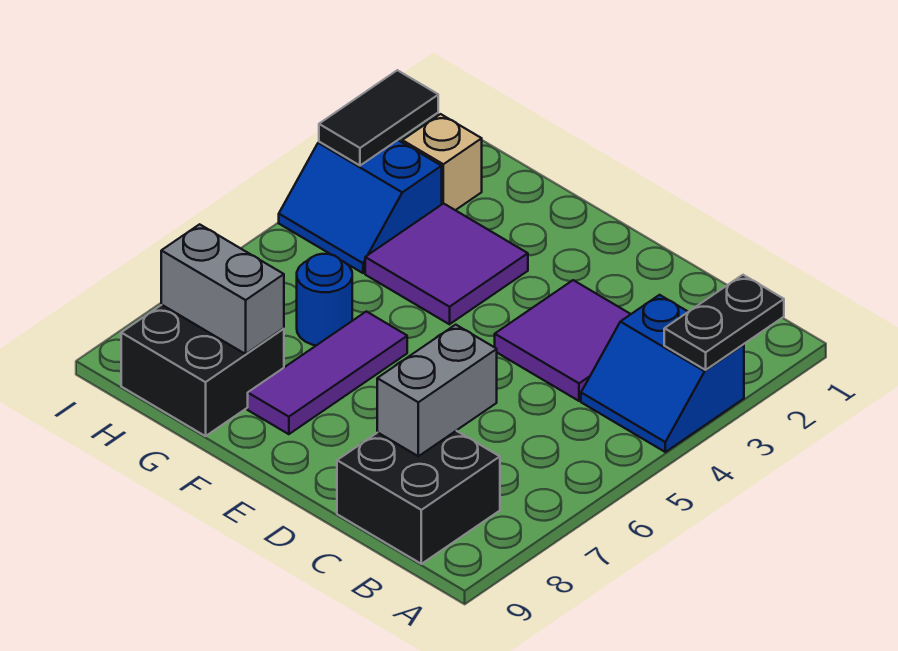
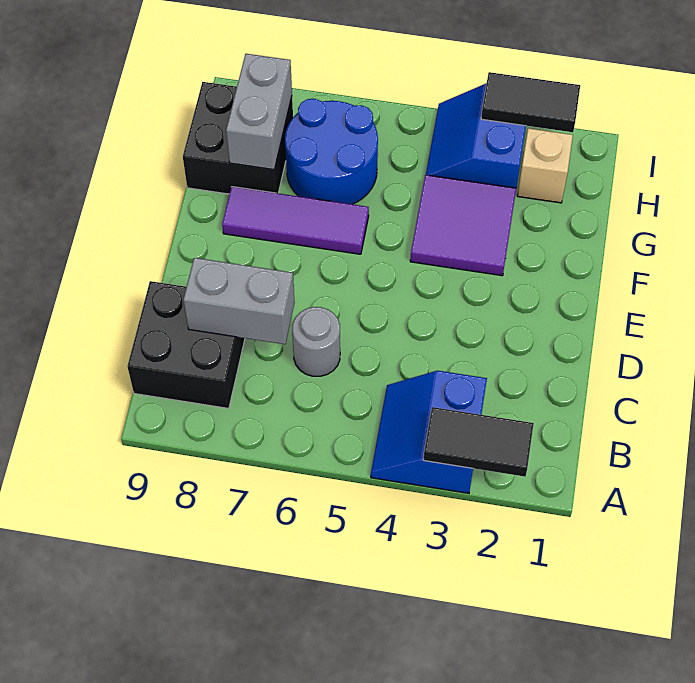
black 1x2 plate [664,275,784,370] -> black 1x2 tile [423,407,534,477]
purple 2x2 tile [495,280,631,401] -> none
none -> grey 1x1 round brick [292,307,340,376]
blue 1x1 round brick [297,254,352,345] -> blue 2x2 round brick [285,99,378,204]

